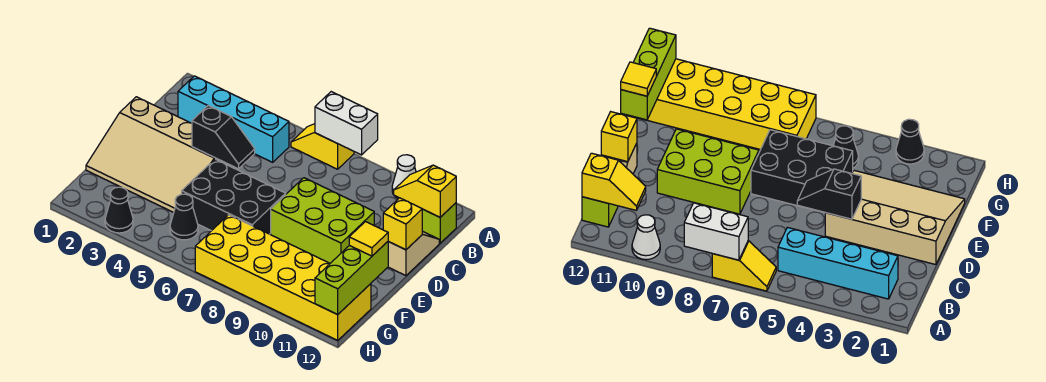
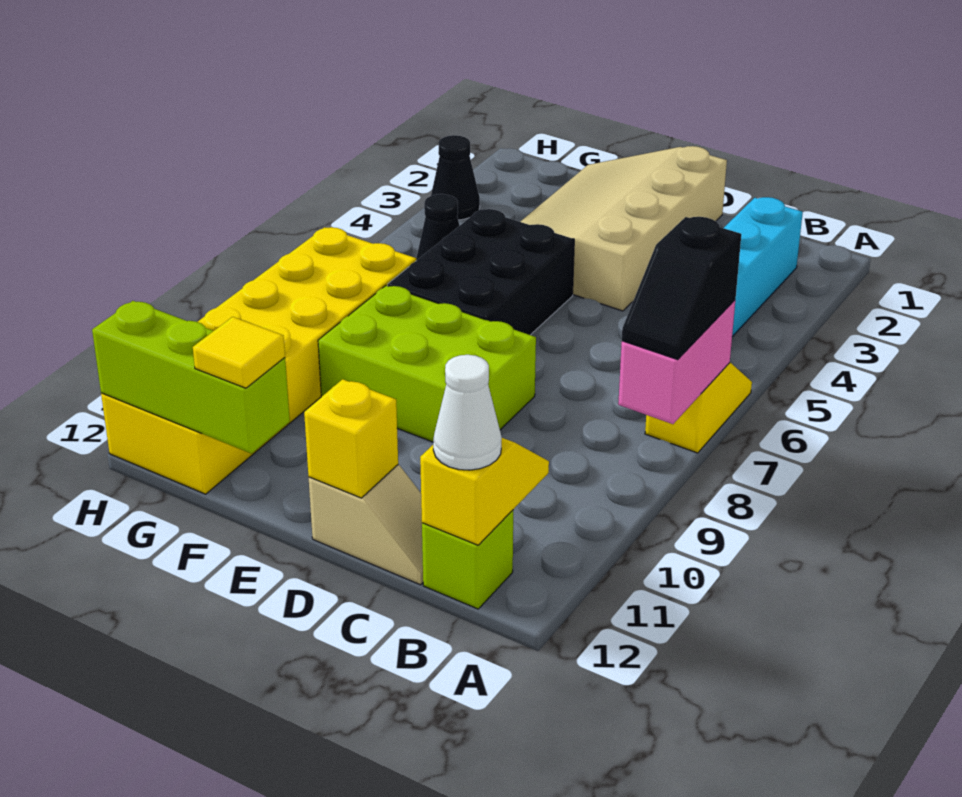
white 1x2 brick [315,92,378,155] -> pink 1x2 brick [618,300,735,424]
white 1x1 cone [392,155,416,199] -> white 1x1 cone moved to [433,355,502,470]
black 1x2 slope [192,106,255,169] -> black 1x2 slope moved to [622,217,741,359]
lime 2x3 brick [271,178,374,263] -> lime 2x3 brick turned to [318,286,536,442]

